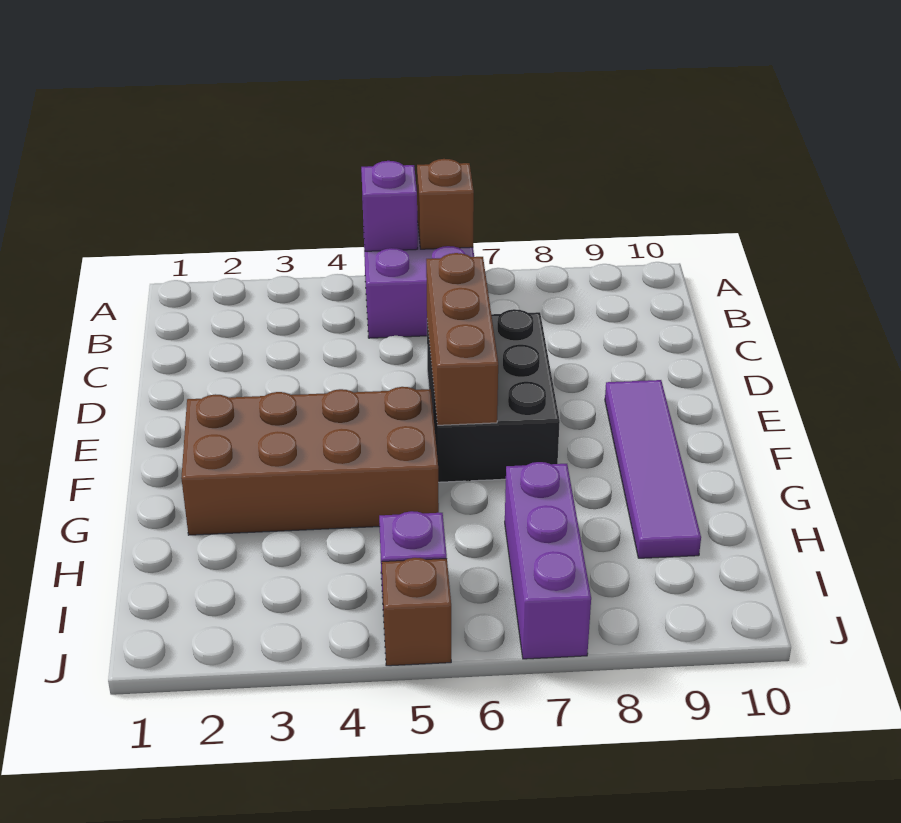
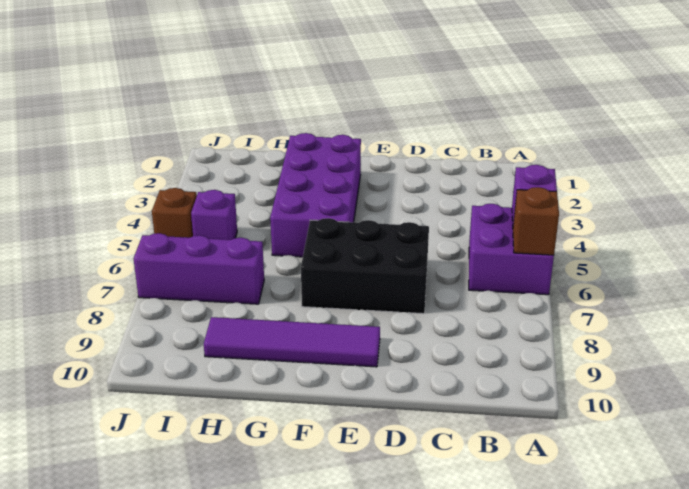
brown 1x3 brick [426,253,498,425] -> none
brown 2x4 brick [181,387,439,535] -> purple 2x4 brick [270,133,361,257]

